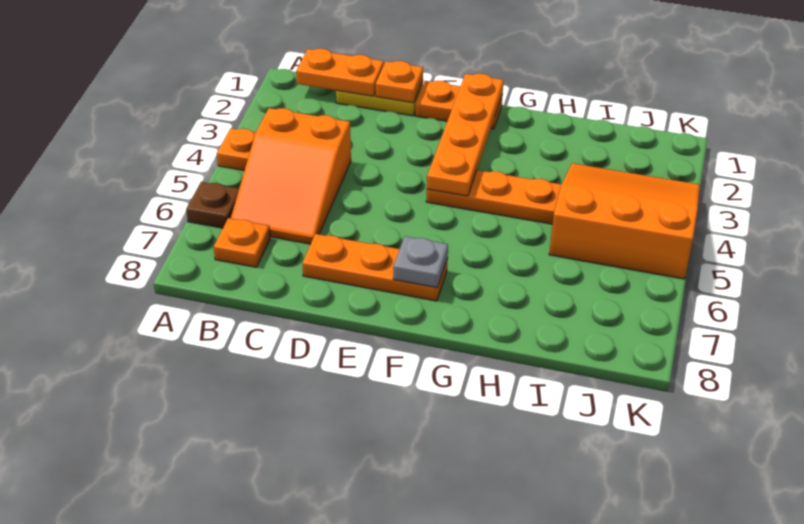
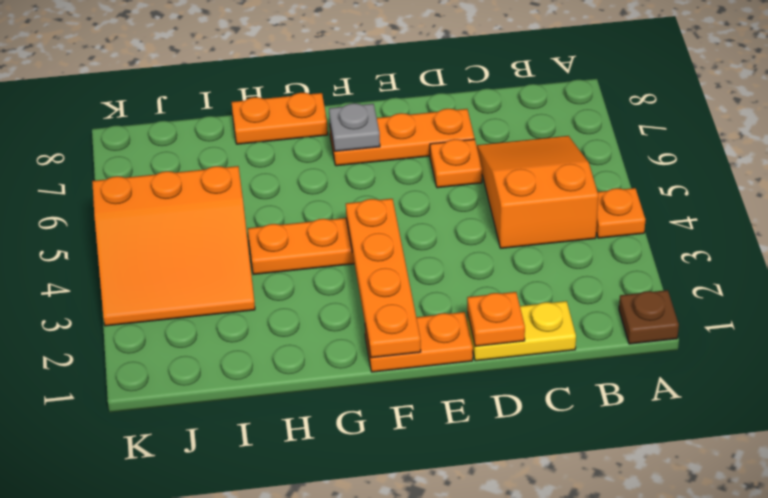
brown 1x1 plate [186,182,239,228] -> brown 1x1 plate moved to [619,290,679,344]
orange 1x2 plate [296,49,384,96] -> orange 1x2 plate moved to [232,93,328,144]
orange 1x1 plate [214,218,270,267] -> orange 1x1 plate moved to [430,139,482,188]

